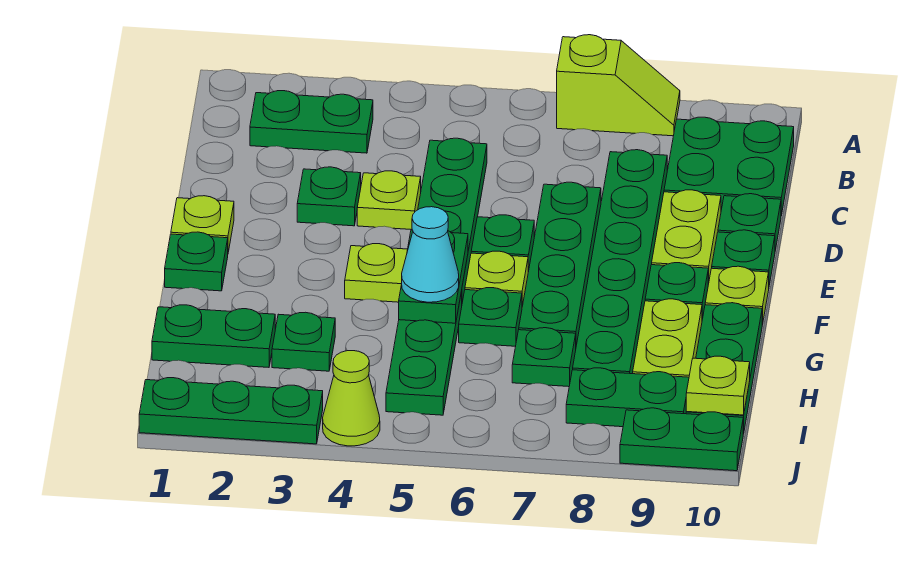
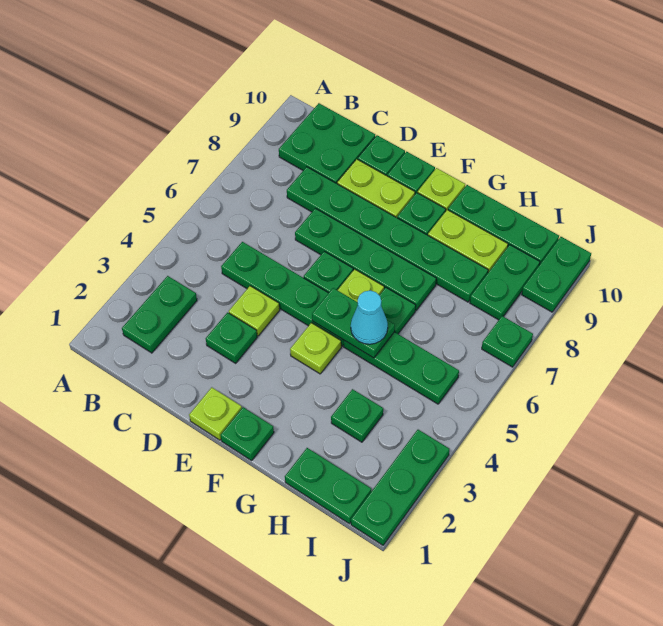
lime 1x2 slope [557,35,680,136] -> none
green 1x2 plate [152,305,275,367] -> green 1x2 plate turned to [285,448,371,524]
green 1x1 plate [512,328,576,387] -> green 1x1 plate moved to [482,316,533,367]
lime 1x1 plate [686,356,750,415] -> none
lime 1x1 cone [323,351,380,446] -> none

